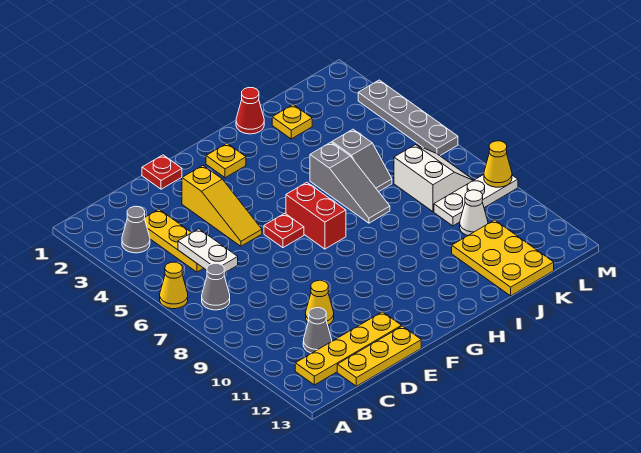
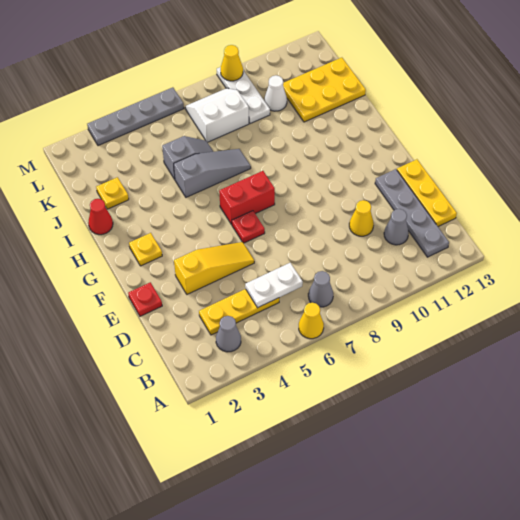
yellow 1x4 plate [295,312,402,385] -> grey 1x4 plate [375,169,449,257]

